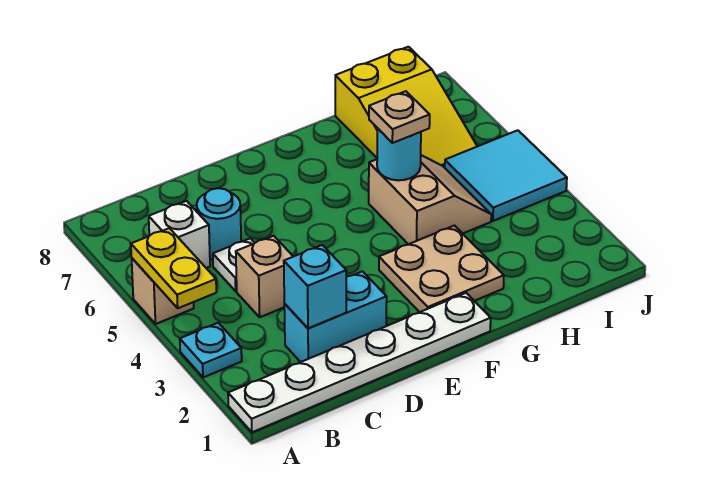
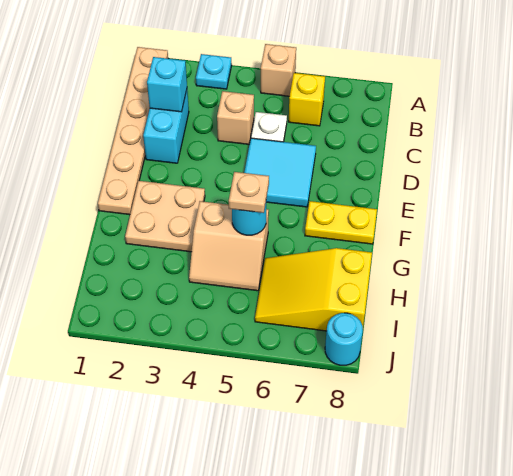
white 1x6 plate [228,293,491,432] -> tan 1x6 plate [98,47,168,215]
yellow 1x2 plate [131,228,216,308] -> yellow 1x2 plate moved to [305,201,377,244]
white 1x1 brick [149,201,210,268] -> yellow 1x1 brick [289,73,325,126]
cyan 1x1 round brick [197,188,241,259] -> cyan 1x1 round brick moved to [325,313,363,365]
cyan 2x2 tile [445,130,567,221] -> cyan 2x2 tile moved to [244,138,316,207]

